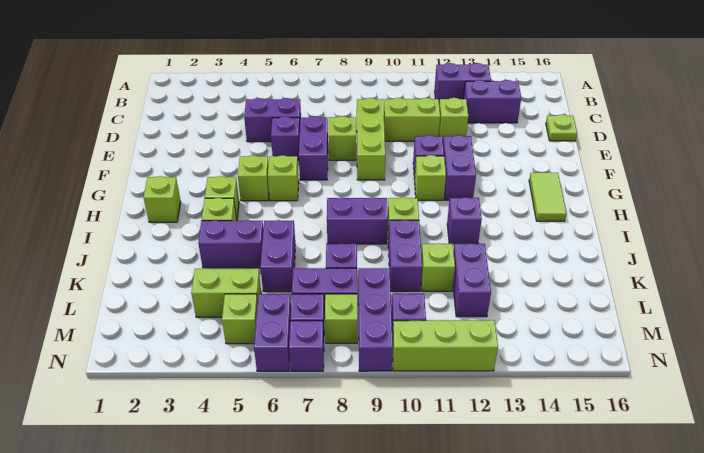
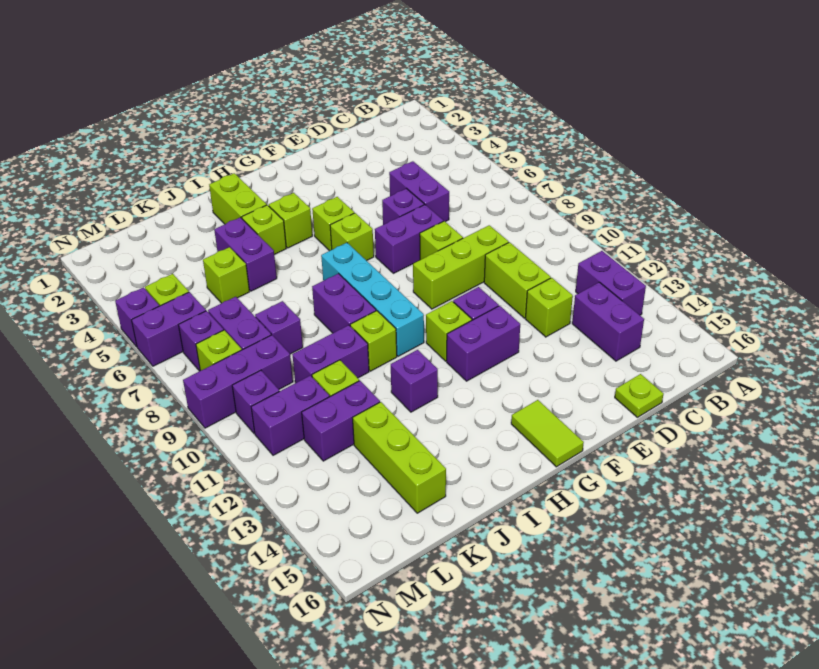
lime 1x2 tile [529,173,567,221] -> lime 1x2 tile turned to [511,400,584,467]
lime 1x1 brick [143,176,181,222] -> lime 1x1 brick moved to [203,247,249,303]
none -> cyan 1x4 brick [321,243,424,356]
purple 1x2 brick [260,220,296,292] -> purple 1x2 brick moved to [251,375,330,455]
lime 1x2 brick [191,268,261,317] -> lime 1x2 brick moved to [209,173,267,224]
purple 1x1 brick [289,321,324,371] -> purple 1x1 brick moved to [115,287,159,347]
lime 1x3 brick [392,320,498,371] -> lime 1x3 brick moved to [353,402,446,513]

